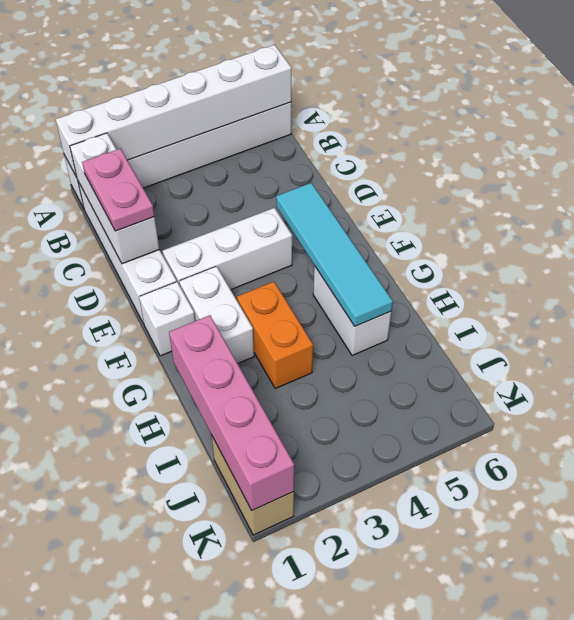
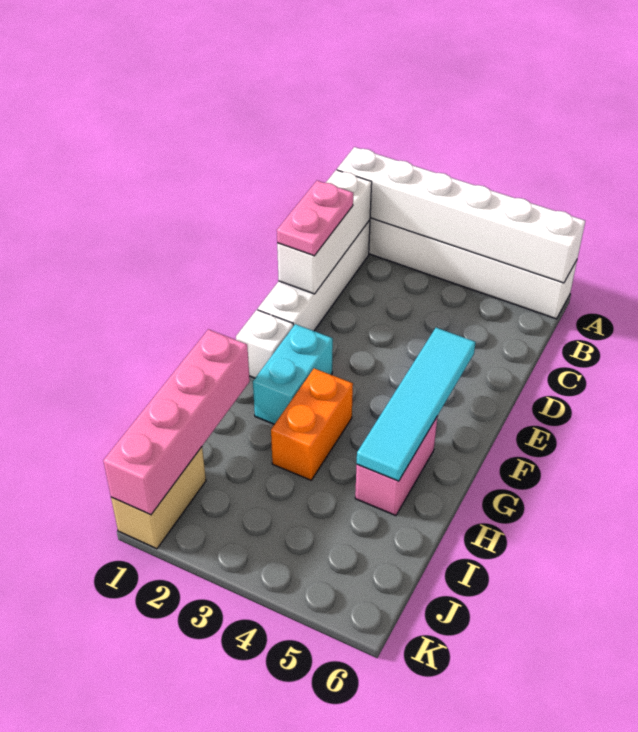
white 1x3 brick [162,208,292,290] -> none
white 1x2 brick [179,266,254,364] -> cyan 1x2 brick [253,324,333,424]
white 1x2 brick [313,266,391,356] -> pink 1x2 brick [355,417,437,516]

